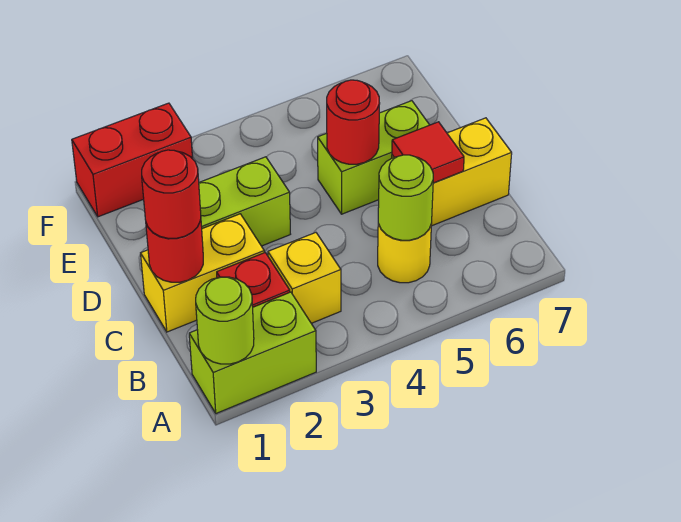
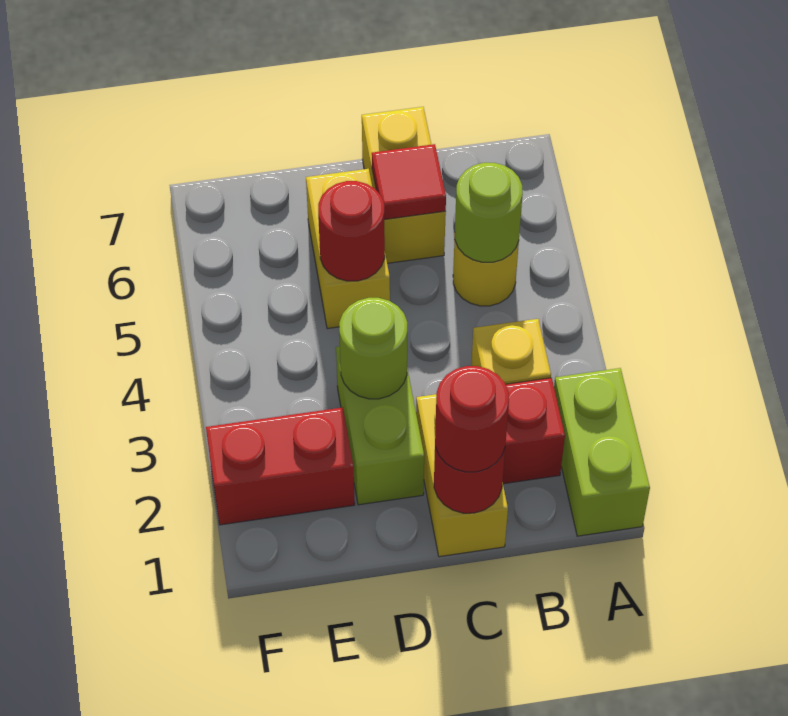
lime 1x1 round brick [196,277,254,364] -> lime 1x1 round brick moved to [339,298,407,399]
lime 1x2 brick [318,101,429,214] -> yellow 1x2 brick [306,169,390,329]
red 1x2 brick [72,103,193,217] -> red 1x2 brick turned to [206,407,355,525]

